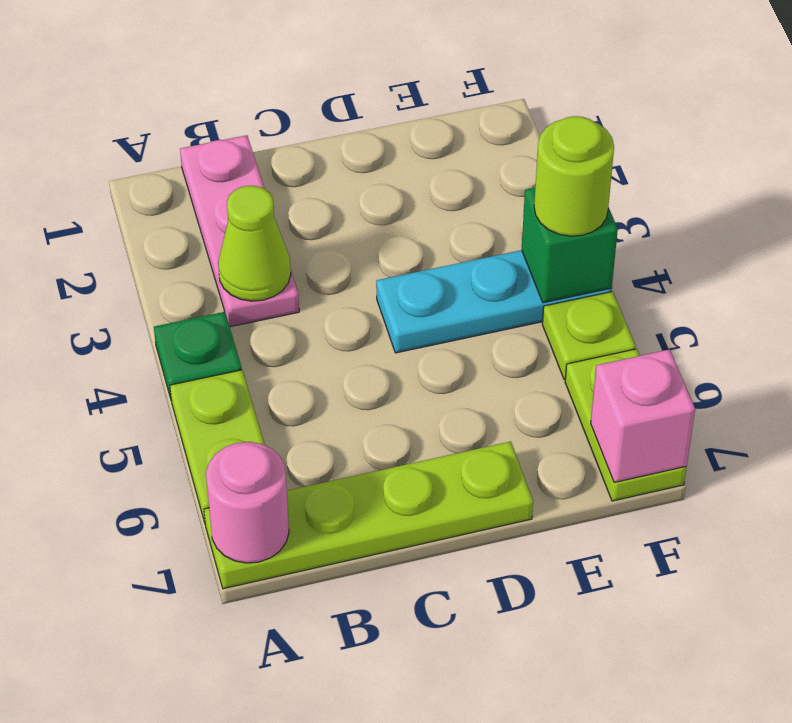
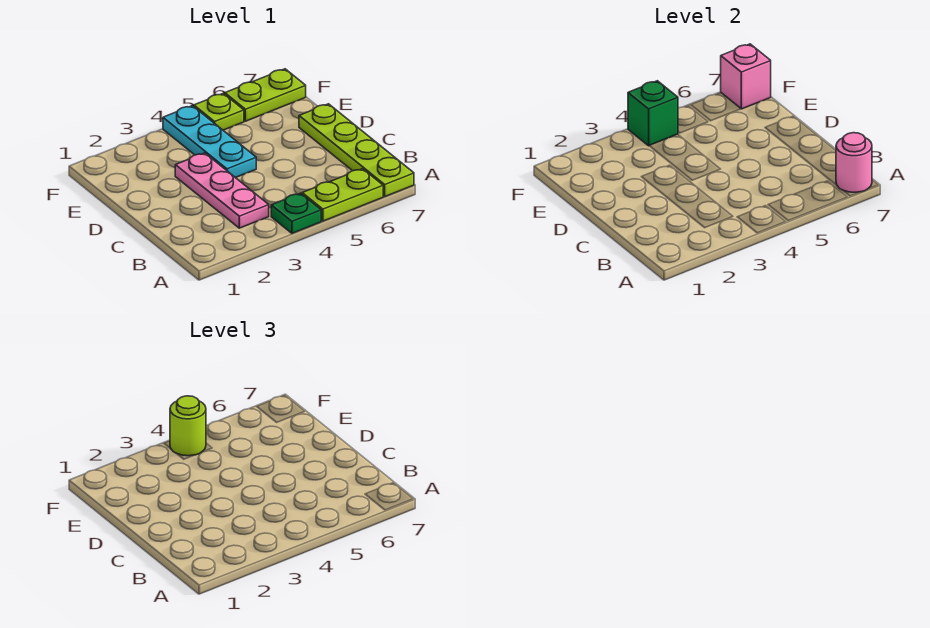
pink 1x3 plate [180,135,299,327] -> pink 1x3 plate turned to [175,153,269,228]
lime 1x1 cone [218,186,291,301] -> none

